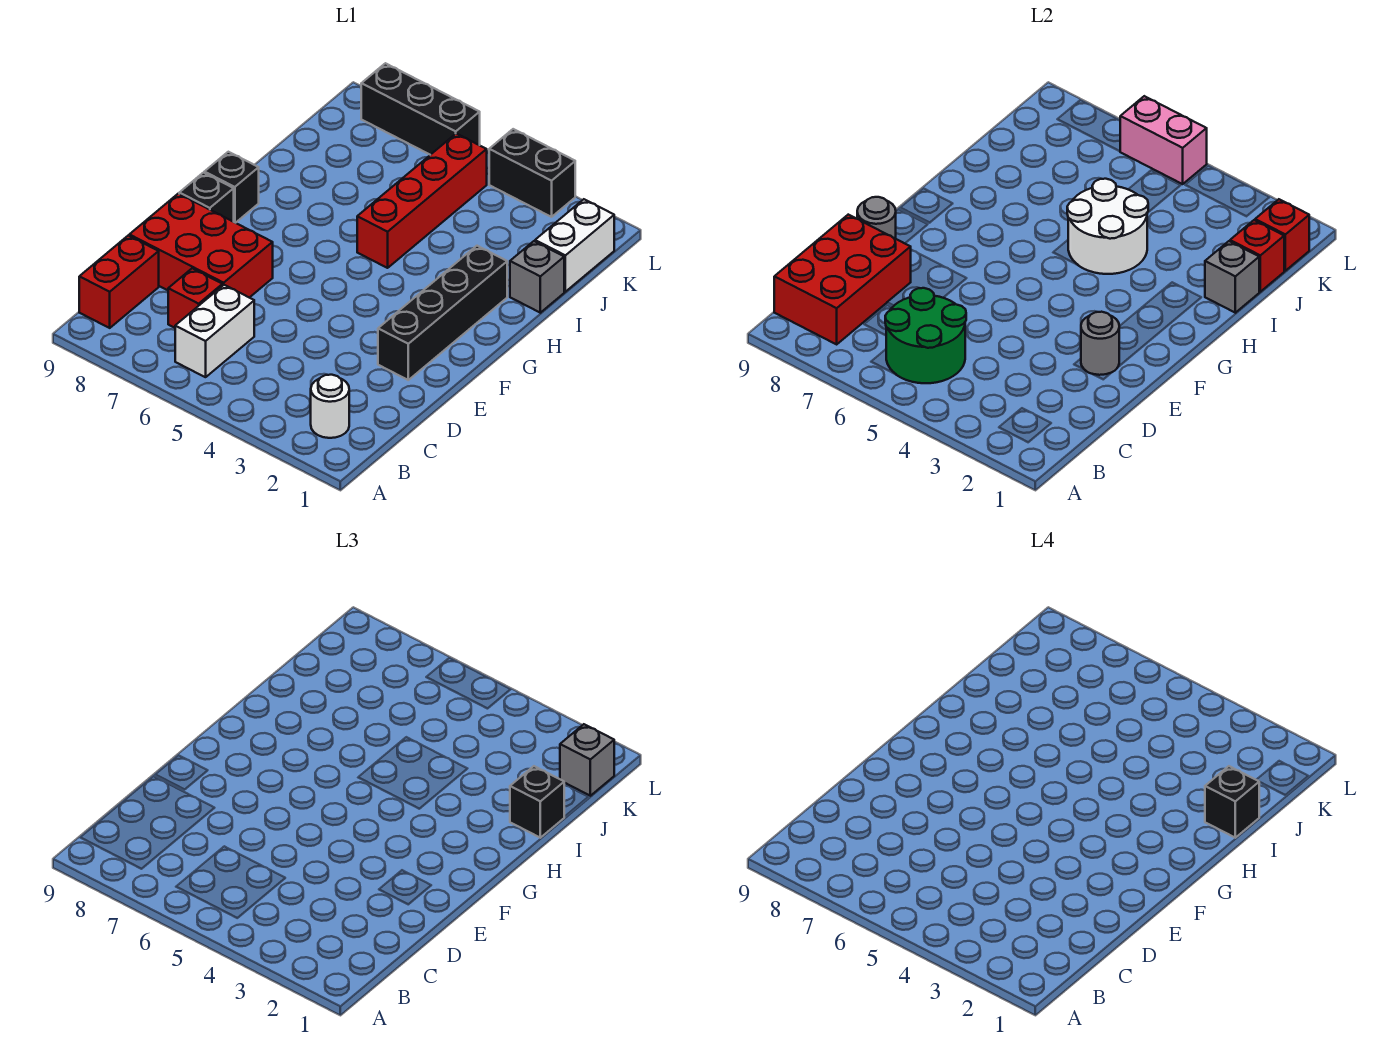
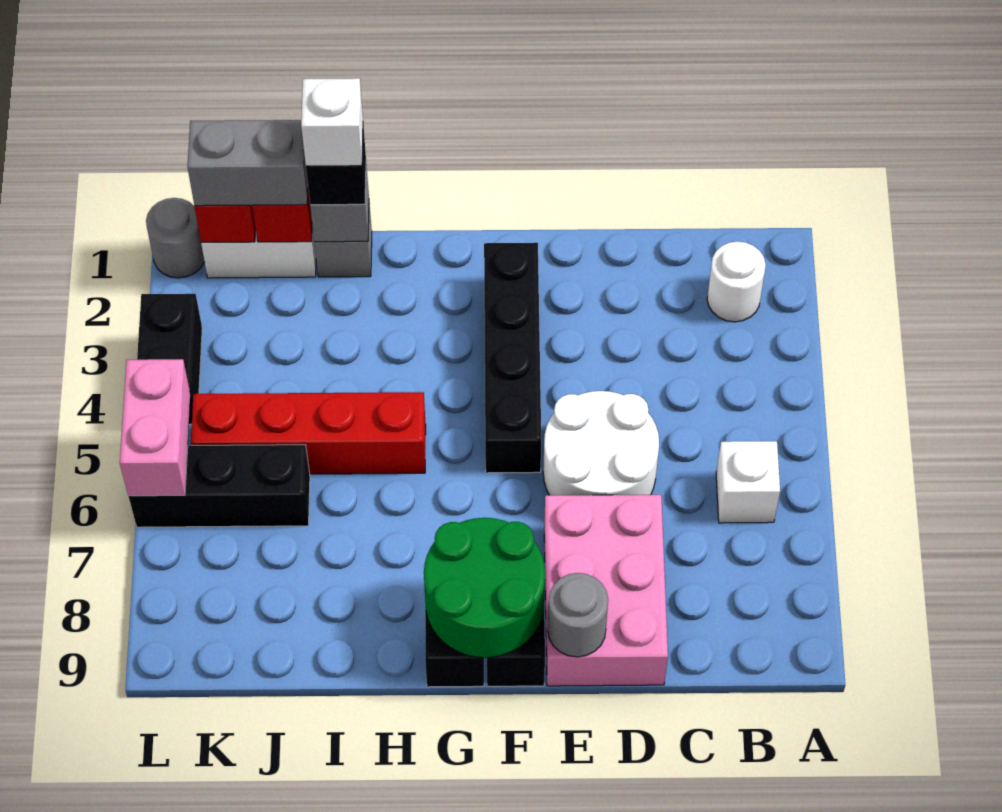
green 2x2 round brick [885,288,966,383] -> green 2x2 round brick moved to [424,518,545,658]
white 1x2 brick [175,285,254,377] -> white 1x1 brick [716,441,780,523]
red 2x3 brick [774,215,911,344] -> none
red 1x2 brick [79,236,159,328] -> none
red 1x1 brick [168,268,222,328] -> none
red 2x3 brick [129,194,273,298] -> pink 2x3 brick [544,495,668,686]
black 1x4 brick [378,246,507,380] -> black 1x4 brick turned to [484,243,541,473]
grey 1x1 round brick [1081,312,1119,375] -> grey 1x1 round brick moved to [146,198,205,278]
white 2x2 round brick [1067,179,1148,274] -> white 2x2 round brick moved to [543,391,659,495]
black 1x1 brick [1205,766,1259,838] -> white 1x1 brick [301,78,363,166]
grey 1x1 brick [560,724,614,796] -> grey 1x2 brick [188,120,308,206]
black 1x3 brick [361,63,480,155] -> black 1x3 brick turned to [128,445,310,527]

